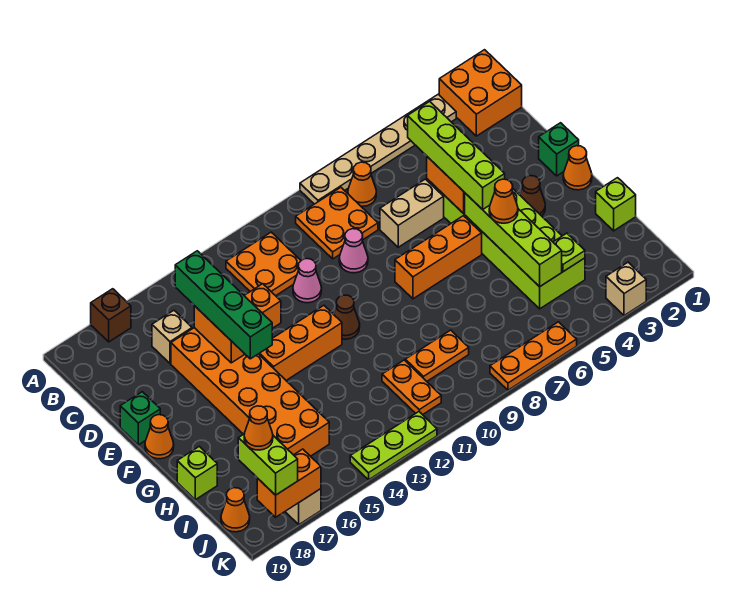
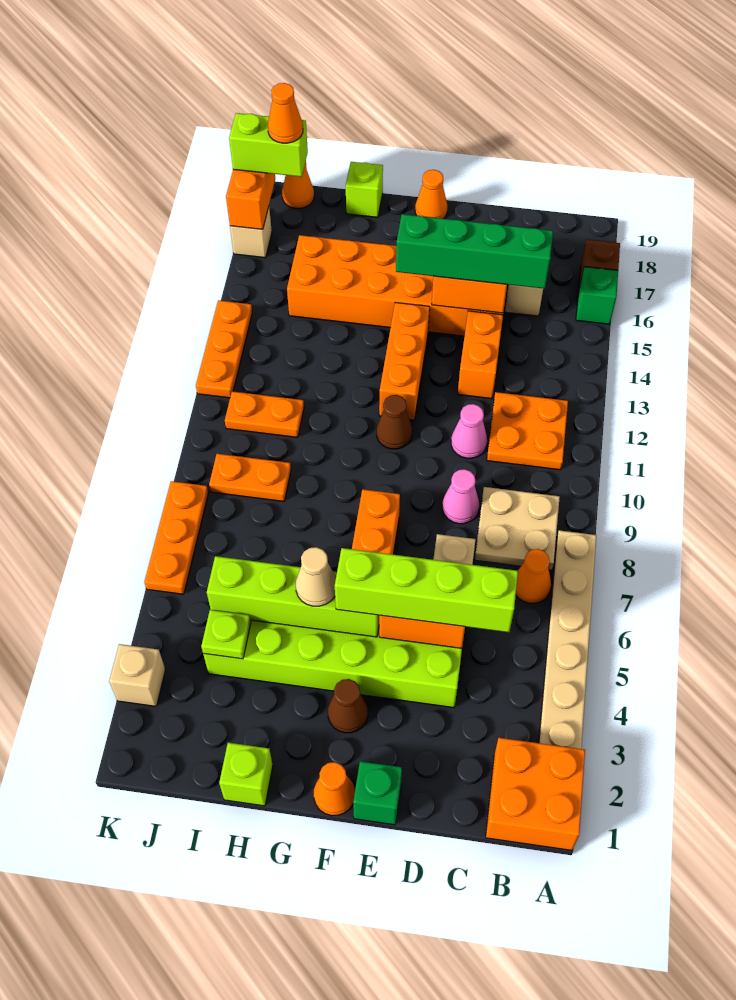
orange 2x2 plate [296,187,378,259] -> tan 2x2 plate [475,487,560,570]
green 1x1 brick [120,392,160,445] -> green 1x1 brick moved to [576,267,618,324]
orange 1x1 cone [489,179,518,223] -> tan 1x1 cone [296,547,336,606]
orange 1x2 plate [405,330,469,381] -> orange 1x2 plate turned to [209,454,291,501]
lime 1x3 plate [350,412,437,480] -> orange 1x3 plate [196,300,252,398]

